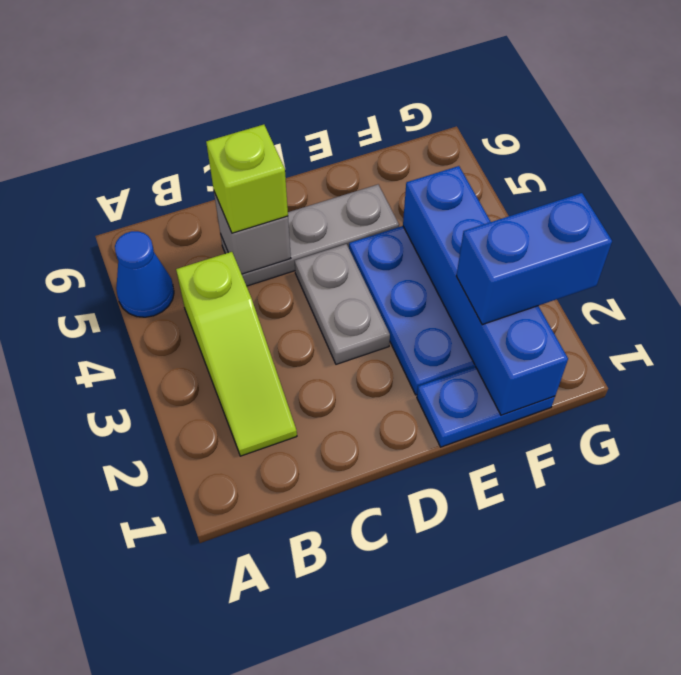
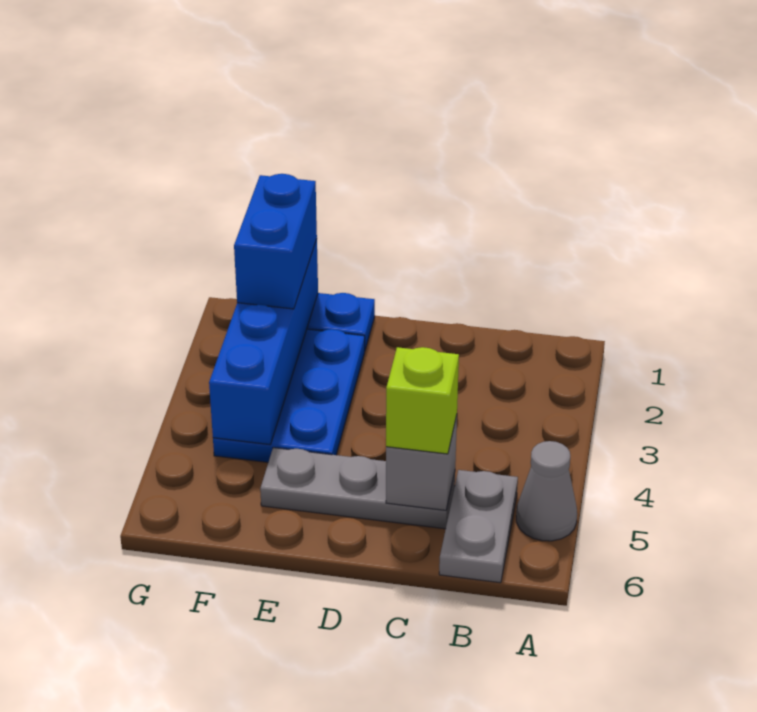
blue 1x1 cone [115,231,174,317] -> grey 1x1 cone [516,441,577,541]
lime 1x3 slope [176,252,297,456] -> none
grey 1x2 plate [295,244,390,364] -> grey 1x2 plate moved to [439,470,518,583]
blue 1x2 brick [456,193,612,325] -> blue 1x2 brick turned to [234,174,317,309]

